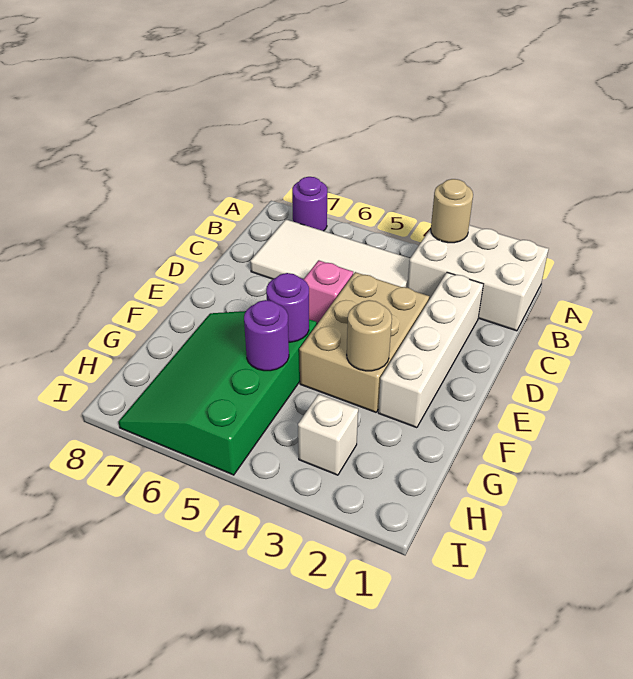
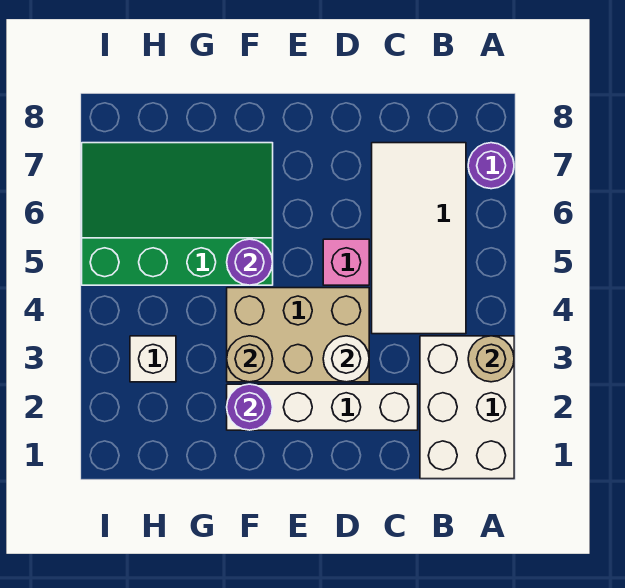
none -> white 1x1 round brick [323,336,369,382]
purple 1x1 round brick [244,300,289,371] -> purple 1x1 round brick moved to [227,384,273,430]

